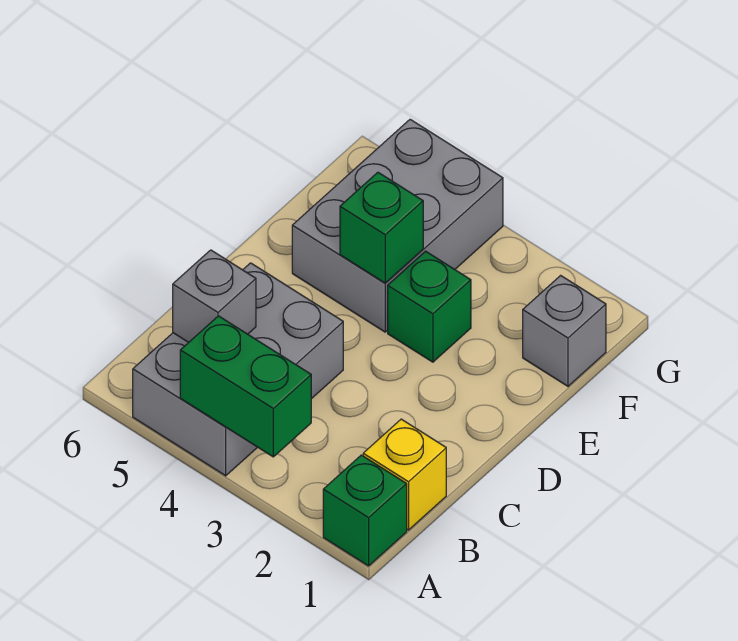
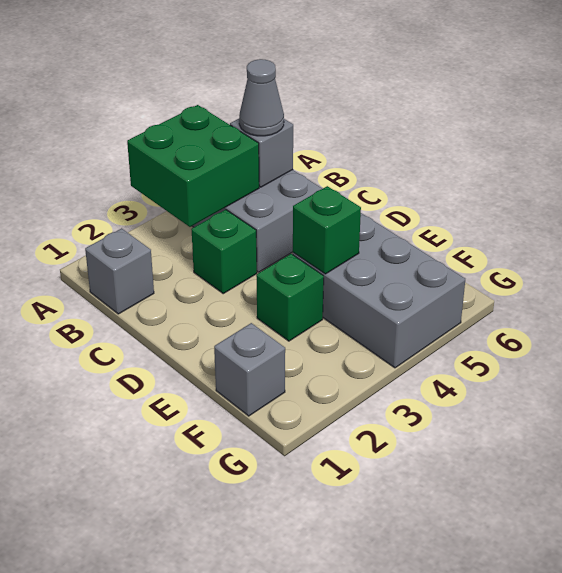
green 1x1 brick [323,455,407,566] -> green 1x1 brick moved to [191,210,257,294]
green 1x2 brick [180,316,311,457] -> green 2x2 brick [127,105,259,227]
yellow 1x1 brick [363,419,446,530] -> grey 1x1 brick [85,228,154,314]
none -> grey 1x1 cone [239,59,284,136]

